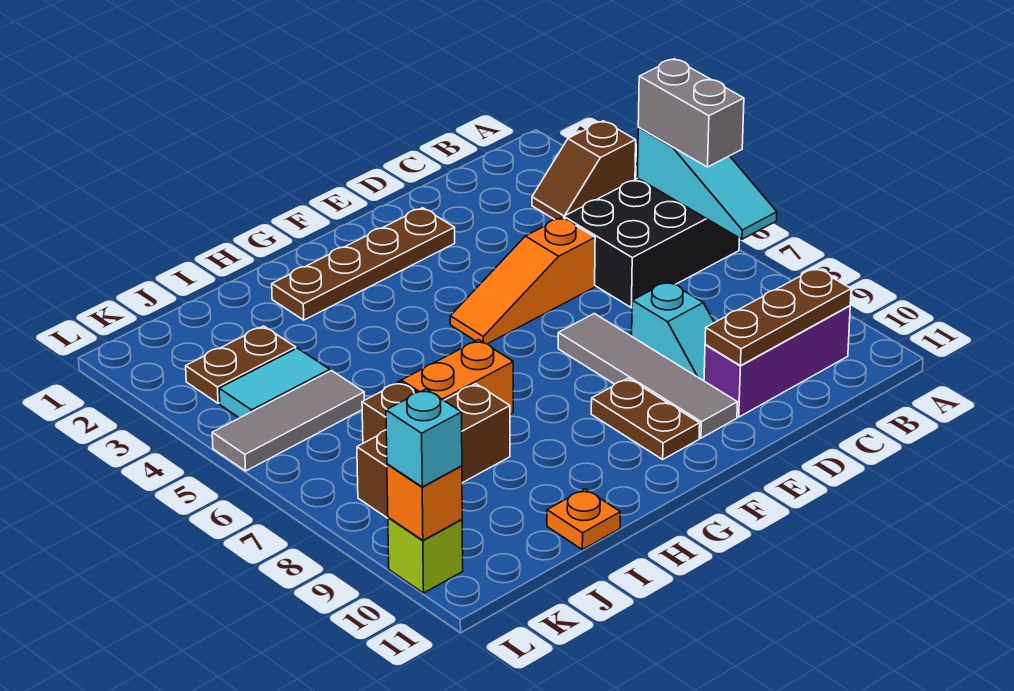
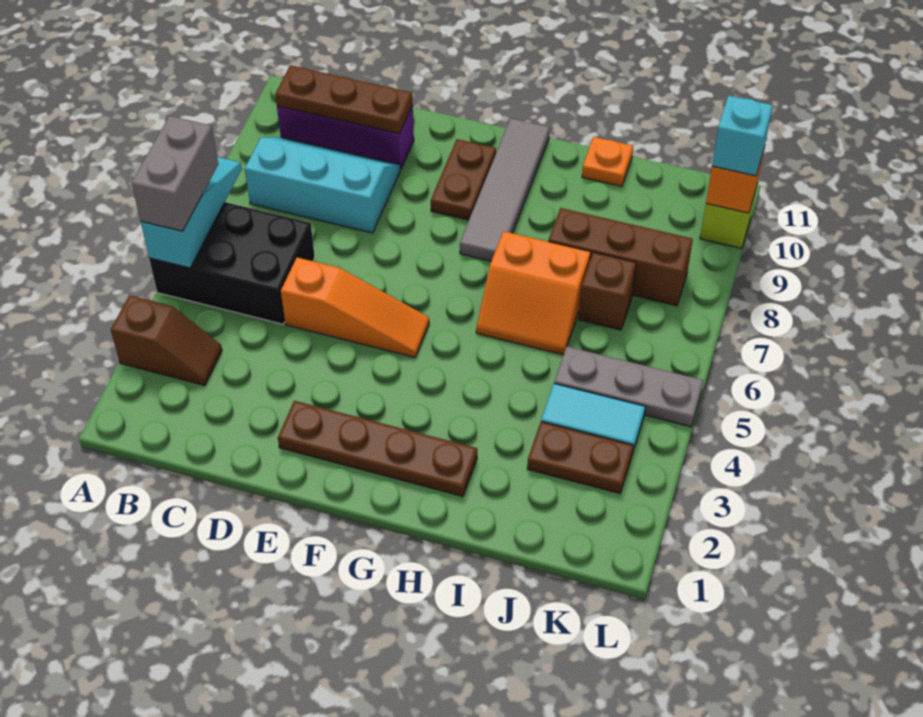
cyan 1x2 slope [632,282,714,381] -> cyan 2x3 slope [245,137,400,233]
grey 1x4 tile [558,314,737,438] -> grey 1x4 tile moved to [460,118,550,261]
grey 1x3 tile [212,371,364,471] -> grey 1x3 plate [554,347,704,427]

